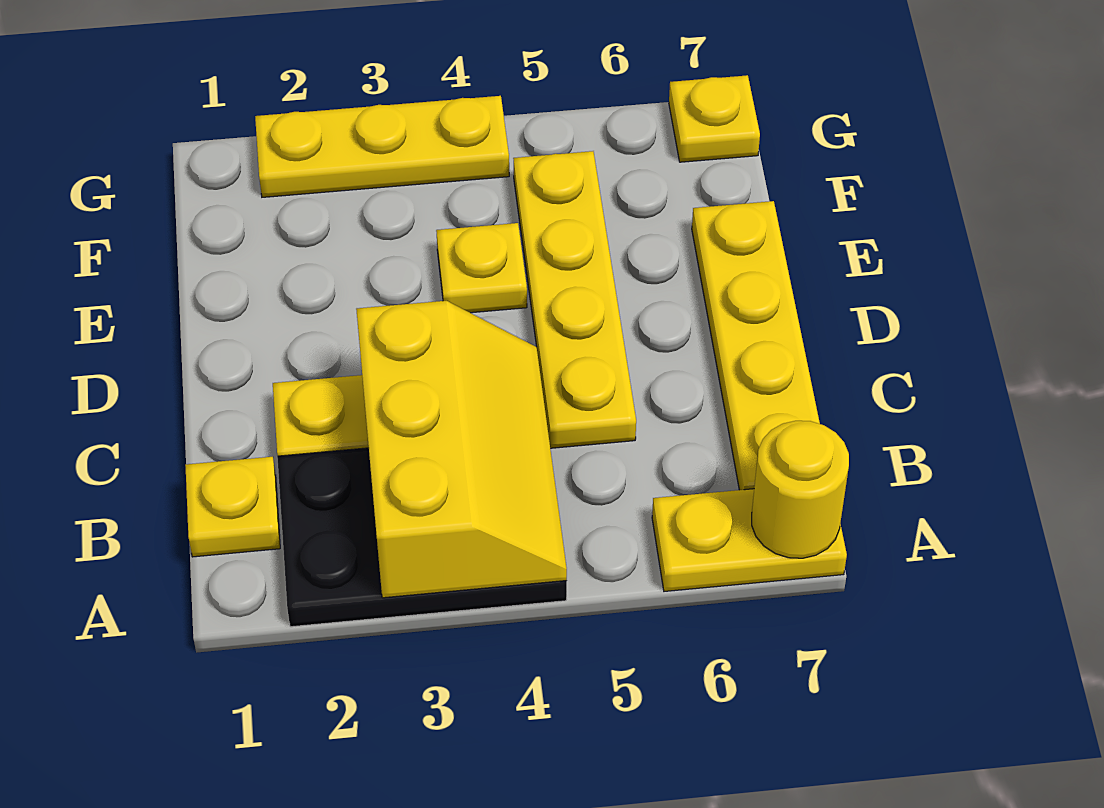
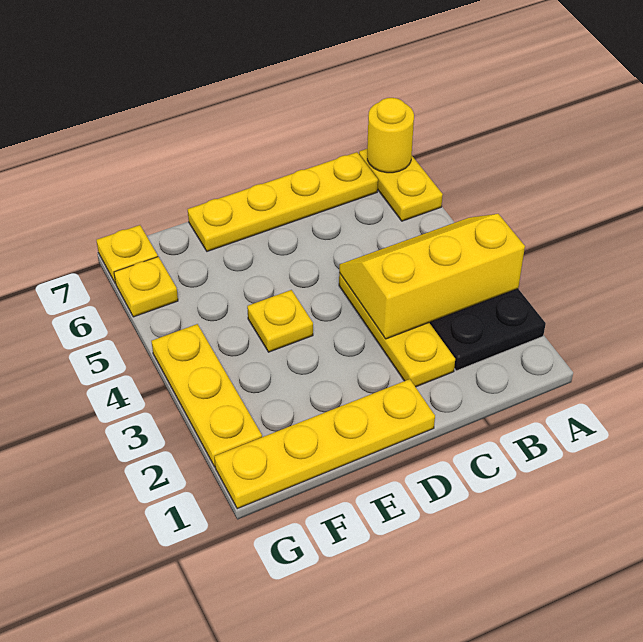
yellow 1x1 plate [185,457,280,557] -> yellow 1x1 plate moved to [114,257,178,317]
yellow 1x4 plate [513,151,636,448] -> yellow 1x4 plate moved to [214,379,435,509]

